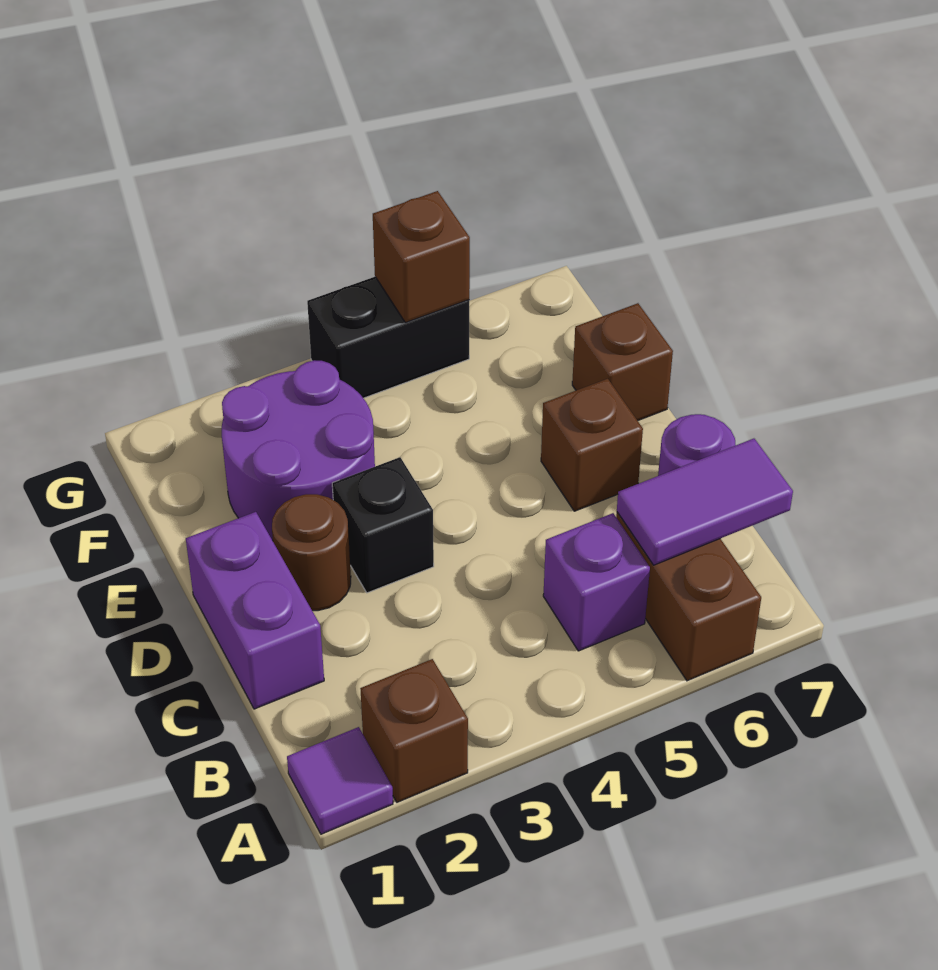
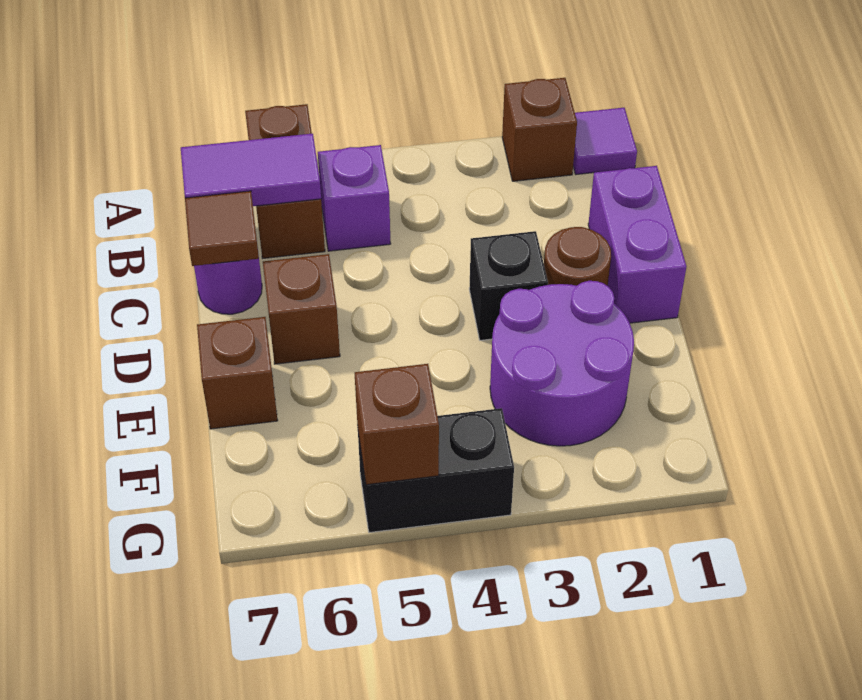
none -> brown 1x1 tile [185,191,259,266]

